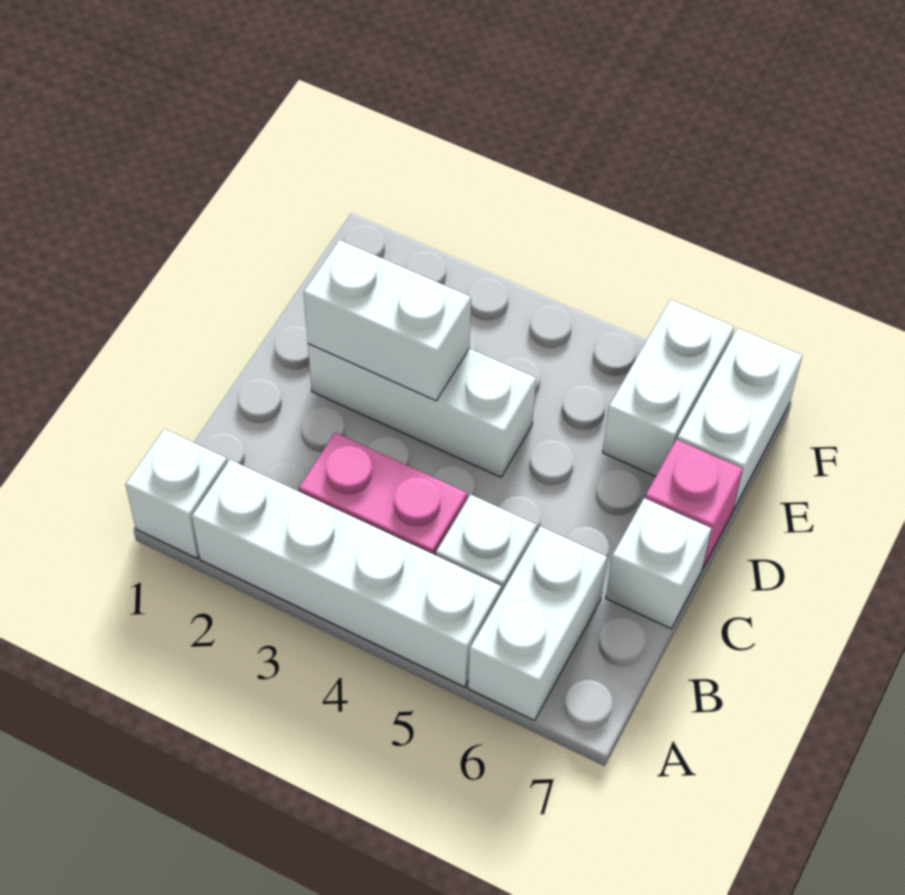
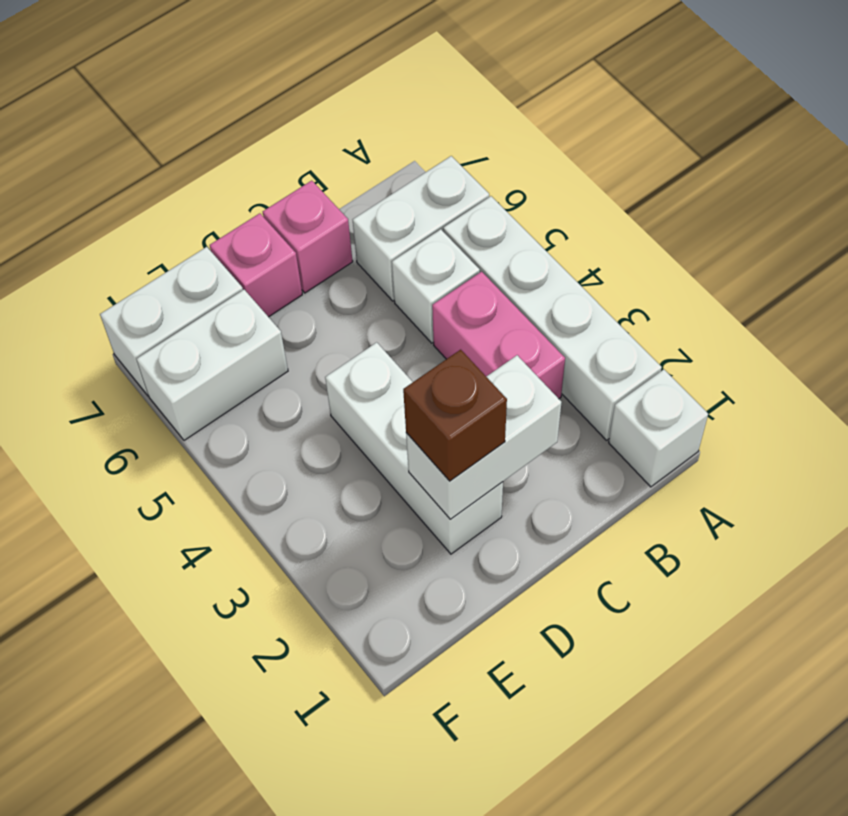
white 1x1 brick [606,498,711,629] -> pink 1x1 brick [263,181,353,293]
white 1x2 brick [304,240,471,401] -> white 1x2 brick turned to [406,355,561,519]
none -> brown 1x1 brick [403,350,507,481]

